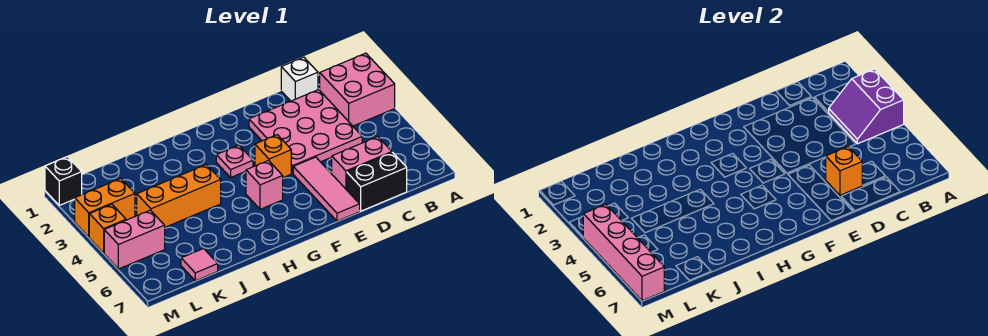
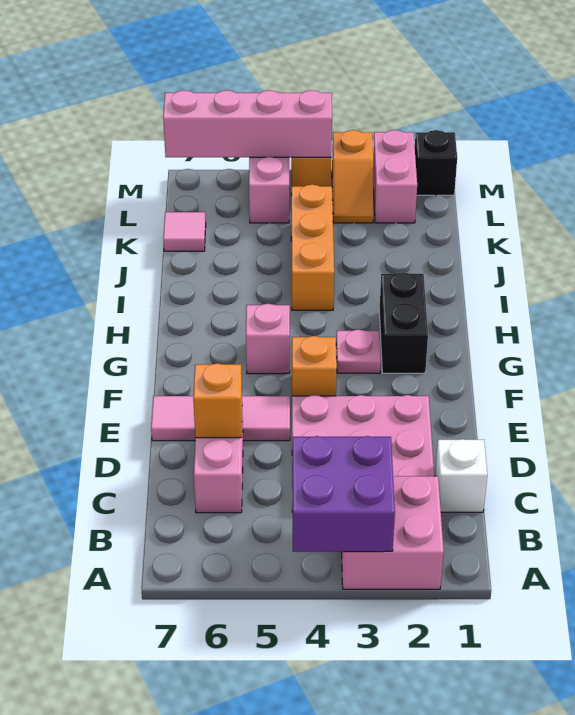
purple 2x2 slope [829,69,904,144] -> purple 2x2 brick [292,436,395,552]
black 1x2 brick [347,153,407,211] -> black 1x2 brick moved to [379,272,428,373]
none -> pink 1x2 brick [373,130,417,223]
orange 1x2 brick [75,178,135,237] -> orange 1x2 slope [332,130,373,223]

